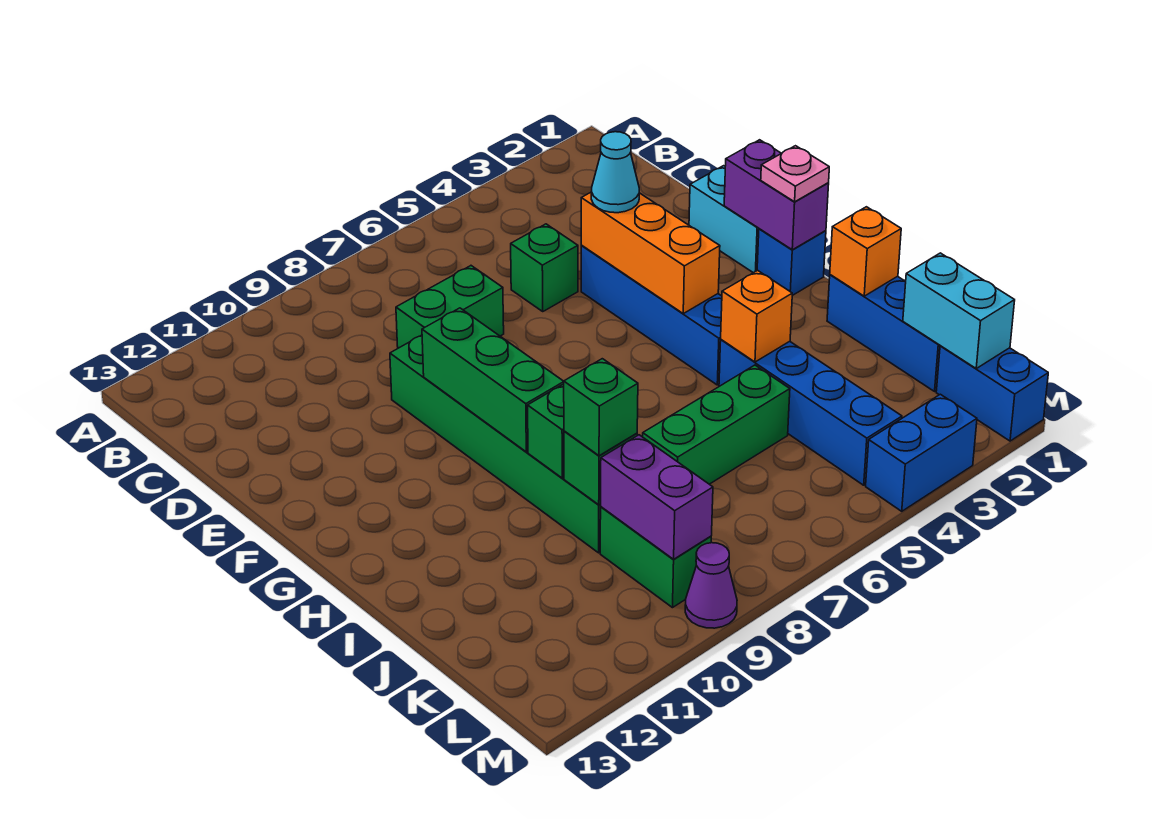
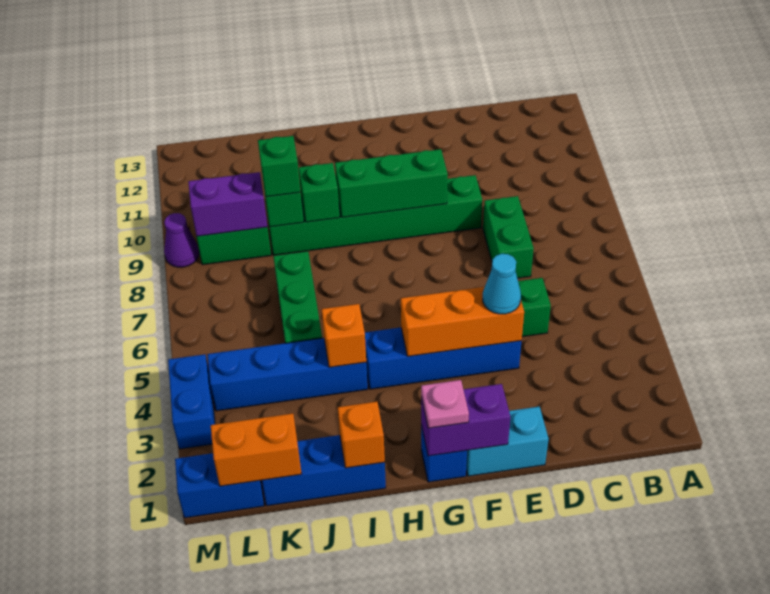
cyan 1x2 brick [903,253,1015,368] -> orange 1x2 brick [211,413,302,486]

